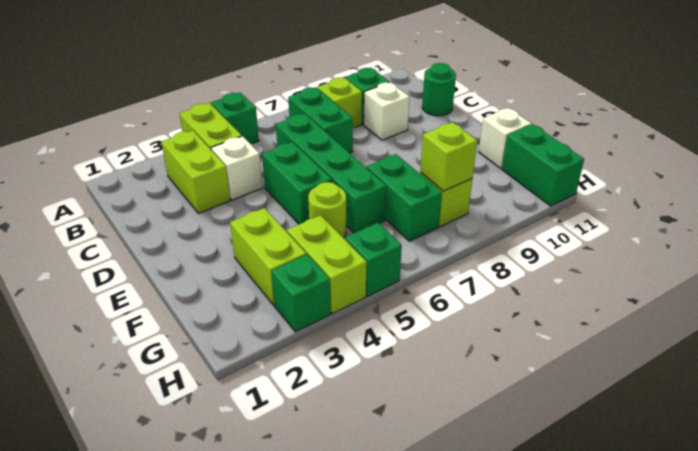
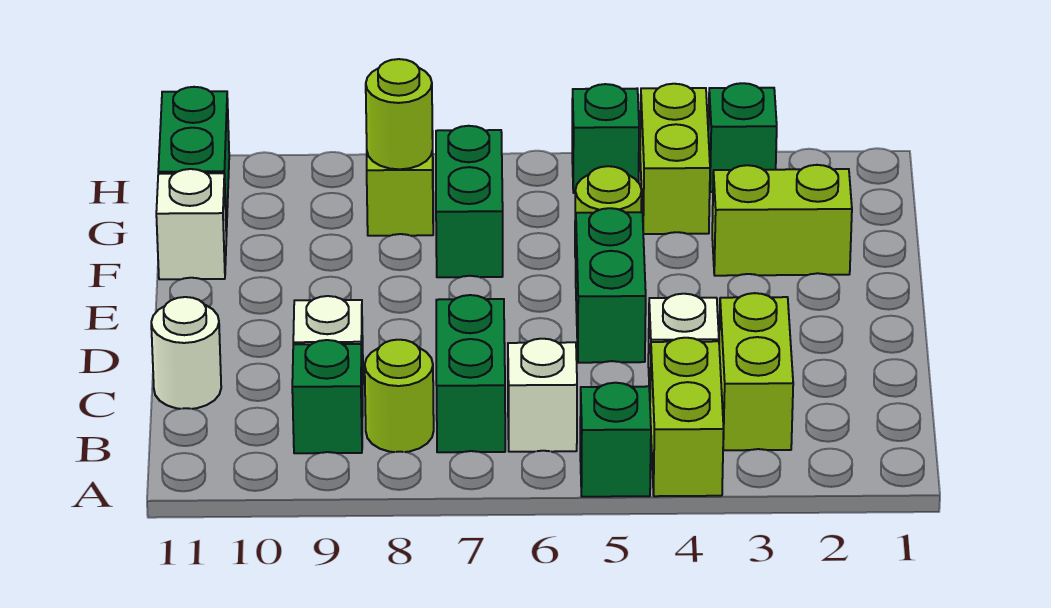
none -> white 1x1 brick [508,339,577,452]
lime 1x1 brick [317,78,362,128] -> lime 1x1 round brick [365,340,434,452]
green 1x4 brick [276,113,386,233] -> none
green 1x1 round brick [422,63,456,116] -> white 1x1 round brick [151,297,221,409]
lime 1x2 brick [230,208,306,305] -> lime 1x2 brick turned to [712,165,852,276]
lime 1x1 brick [420,122,477,191] -> lime 1x1 round brick [366,59,433,169]

